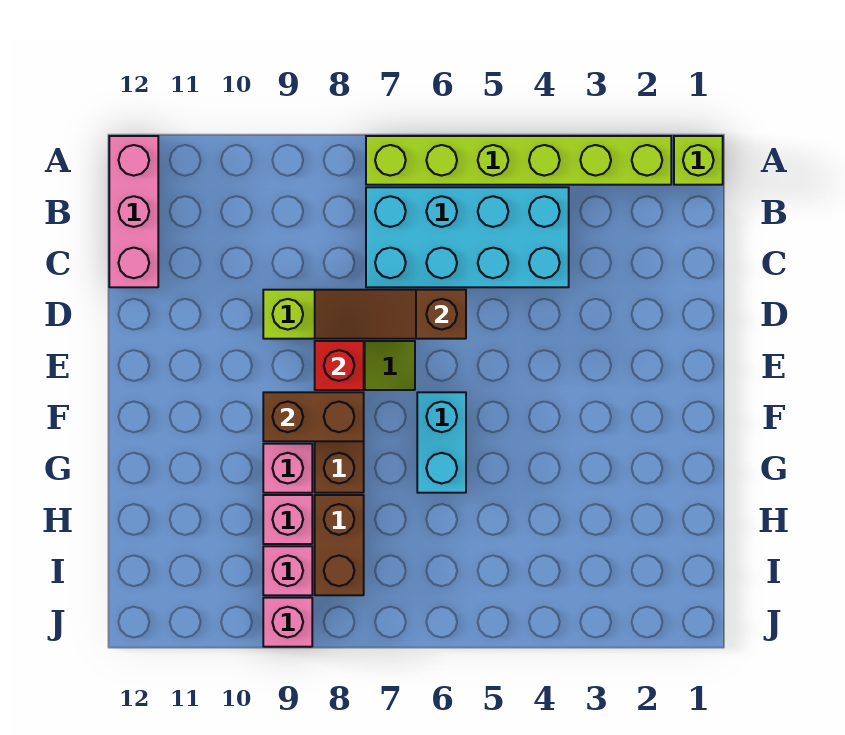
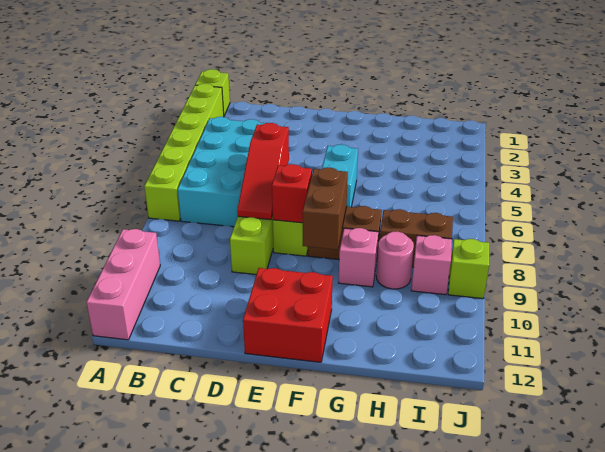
pink 1x3 brick [109,136,158,287] -> pink 1x3 brick turned to [86,229,160,340]
brown 1x3 slope [315,290,466,339] -> red 1x3 slope [237,123,289,220]
none -> red 2x2 brick [243,268,333,362]
cyan 1x2 brick [417,392,466,493] -> cyan 1x2 brick turned to [322,145,358,207]
pink 1x1 brick [263,495,312,544] -> pink 1x1 round brick [376,231,414,289]
pink 1x1 brick [263,598,312,647] -> lime 1x1 brick [448,239,489,299]

